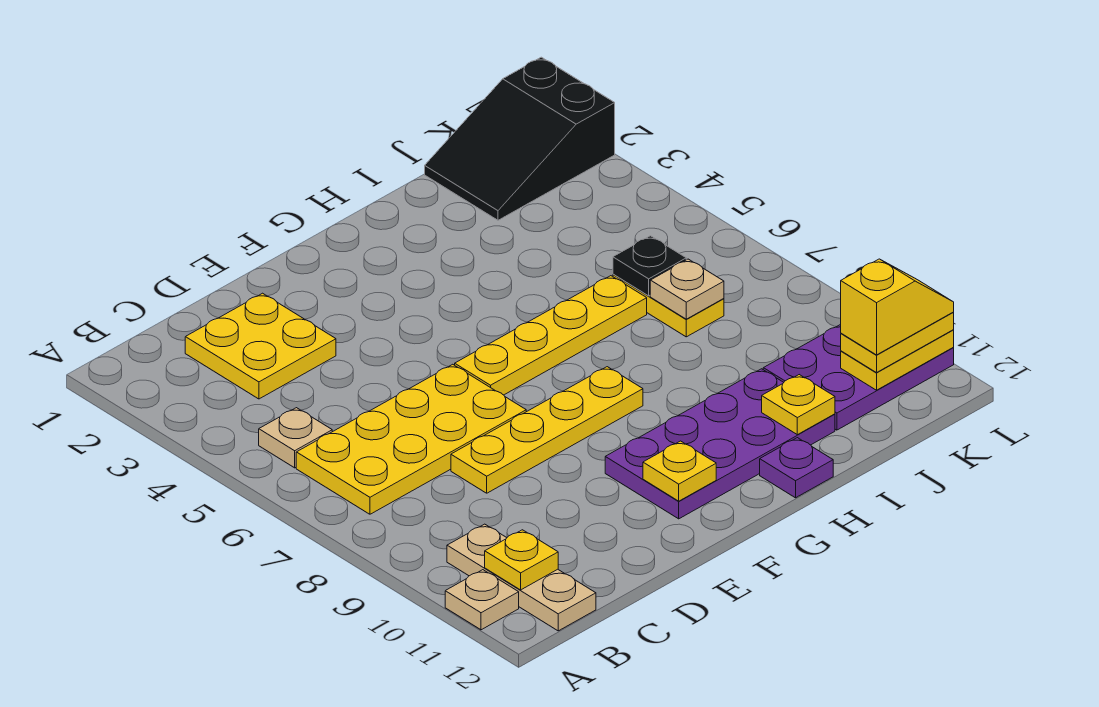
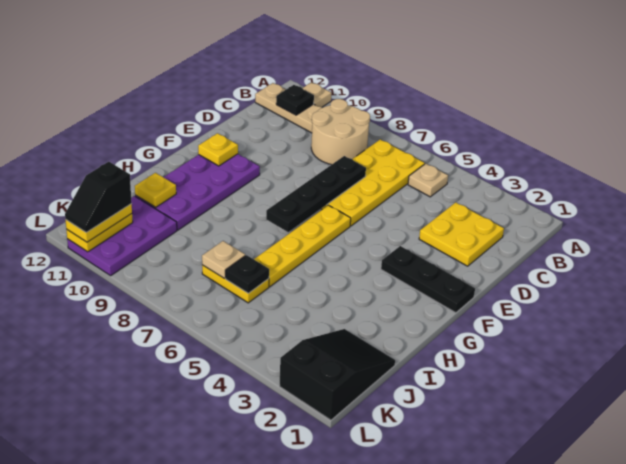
none -> tan 2x2 round brick [311,99,370,165]
yellow 1x1 plate [485,530,558,590] -> black 1x1 plate [276,85,314,115]
none -> black 1x4 plate [266,156,366,232]
yellow 1x4 plate [451,367,643,493] -> none
none -> black 1x3 plate [381,246,475,313]
purple 1x1 plate [760,438,833,498] -> none
yellow 1x2 slope [841,259,954,355] -> black 1x2 slope [65,162,132,232]

